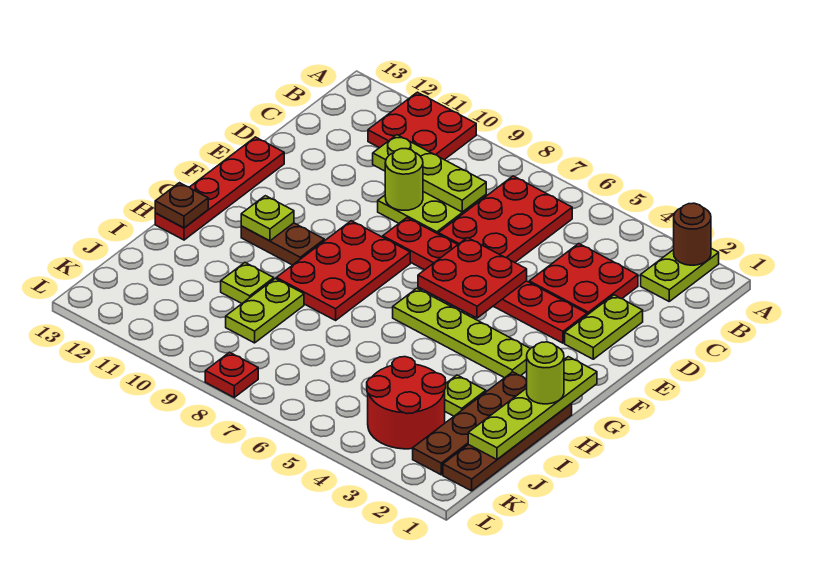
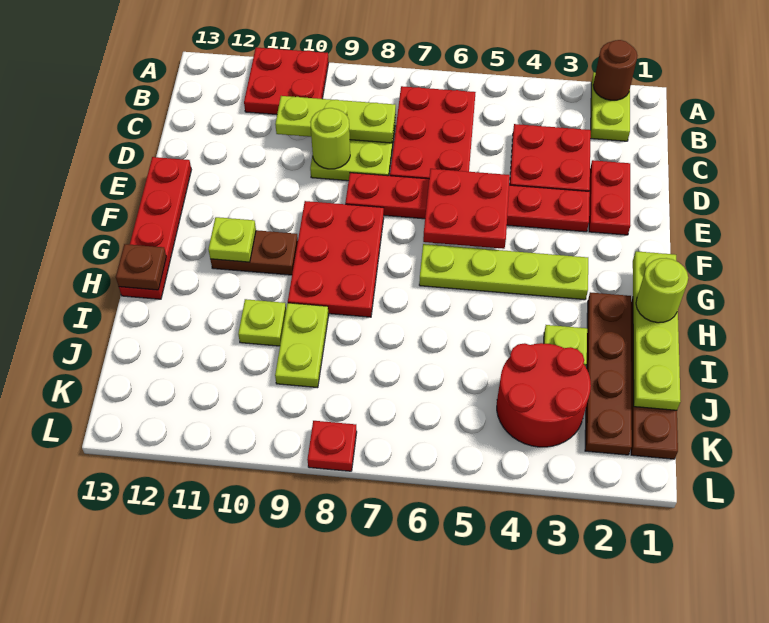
lime 1x2 plate [565,295,643,359] -> red 1x2 plate [589,160,631,235]

